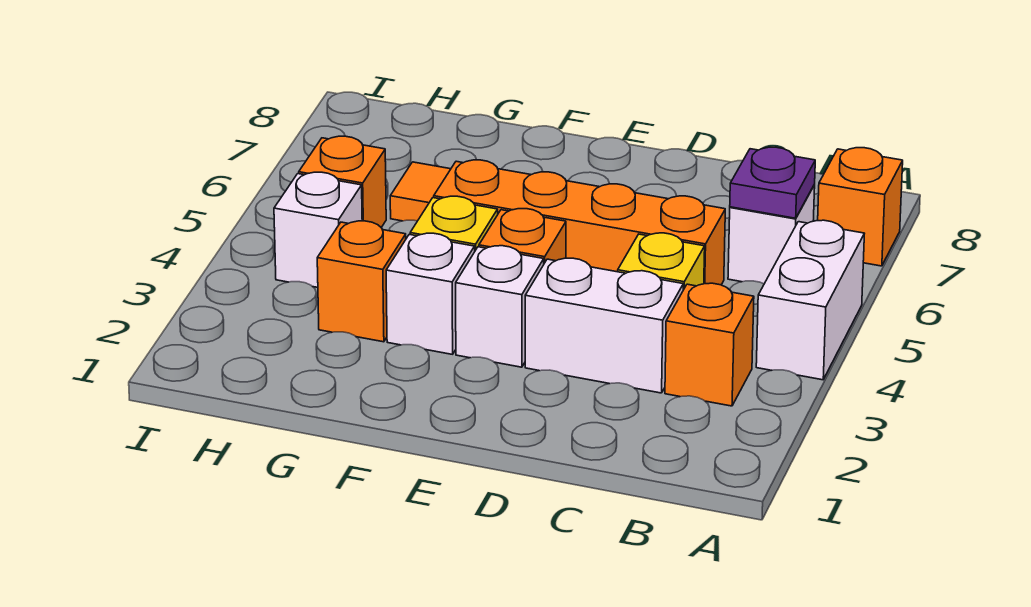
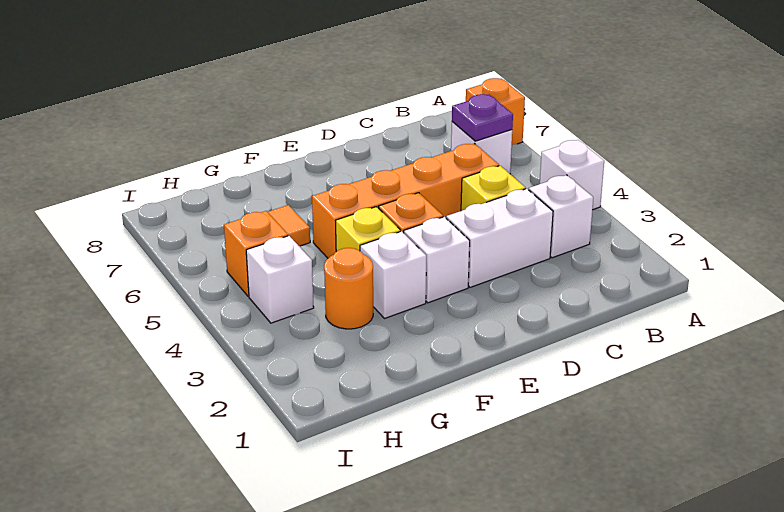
white 1x2 brick [756,220,864,380] -> white 1x1 brick [540,140,604,209]
orange 1x1 brick [665,283,754,406] -> white 1x1 brick [529,175,593,258]
orange 1x1 brick [317,221,406,342] -> orange 1x1 round brick [324,248,373,329]

